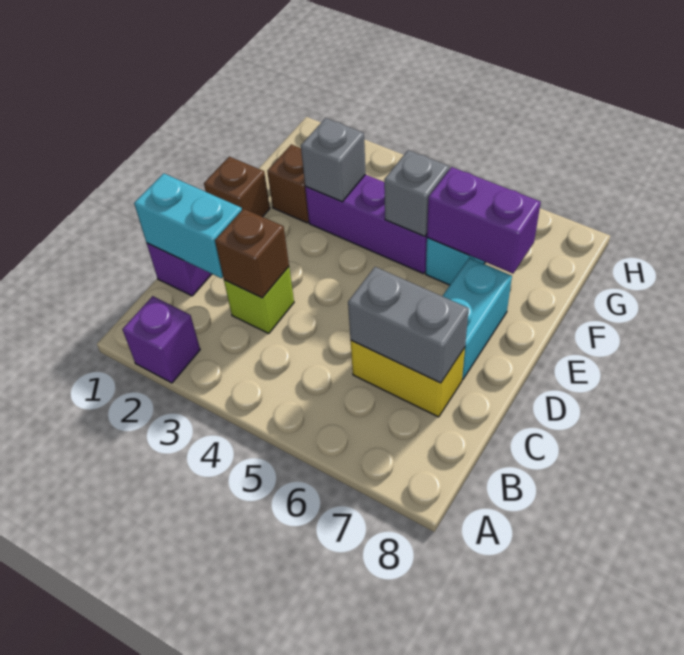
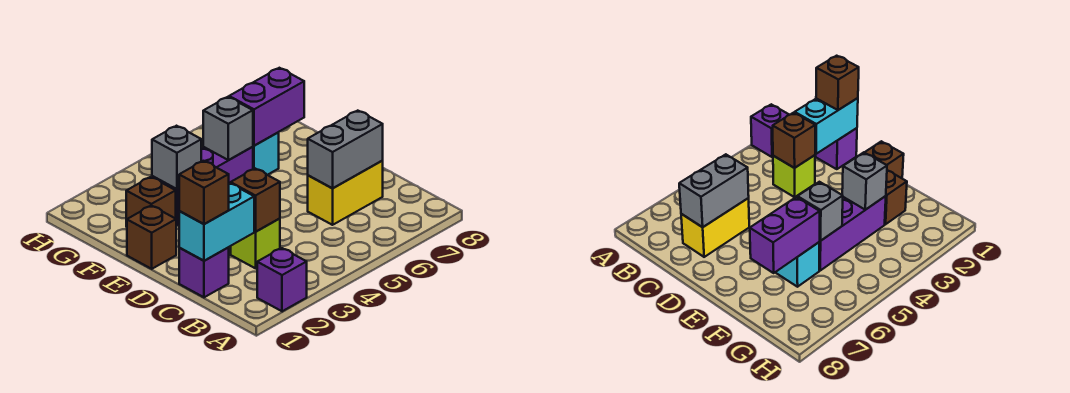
none -> brown 1x1 brick [179,161,229,224]
cyan 1x2 brick [443,258,512,380] -> none

